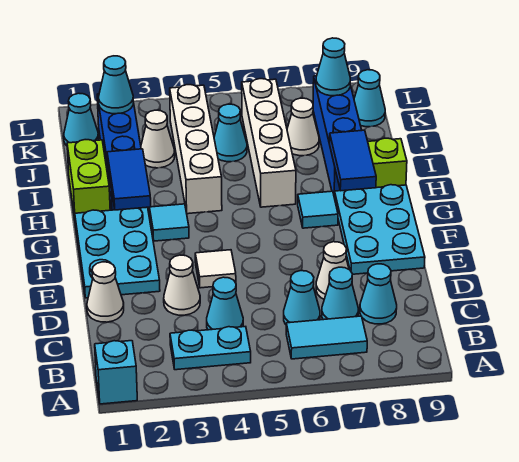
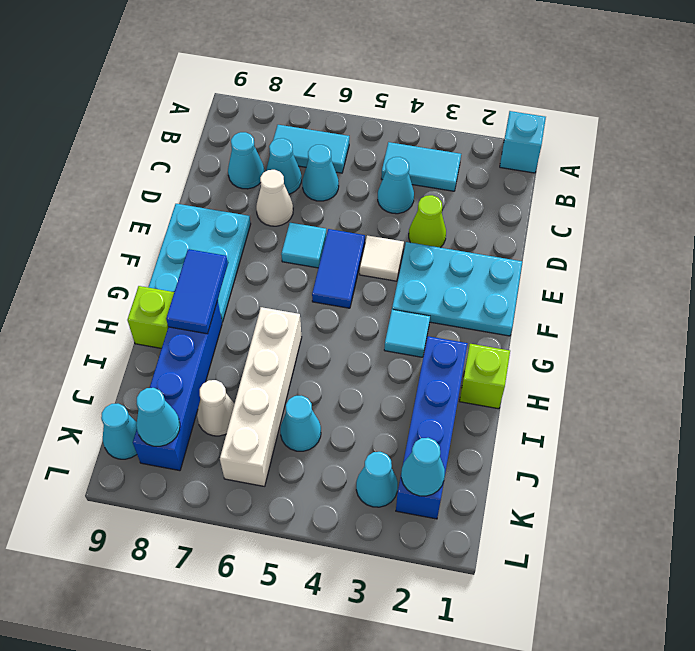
cyan 1x2 plate [170,327,251,370] -> cyan 1x2 tile [381,142,461,191]
white 1x1 cone [87,262,124,322] -> none
white 1x1 cone [164,255,200,315] -> lime 1x1 cone [409,195,446,248]
cyan 2x3 plate [75,207,160,298] -> cyan 2x3 plate turned to [392,242,522,336]
blue 1x2 tile [107,149,151,210] -> blue 1x2 tile moved to [312,229,365,308]
cyan 1x1 tile [298,191,338,228] -> cyan 1x1 tile moved to [281,223,327,268]
lime 1x2 brick [67,140,110,218] -> lime 1x1 brick [460,344,510,409]
white 1x4 brick [170,85,222,214] -> none
white 1x1 cone [141,110,175,168] -> none
cyan 1x1 cone [64,93,98,146] -> cyan 1x1 cone moved to [356,452,398,507]

